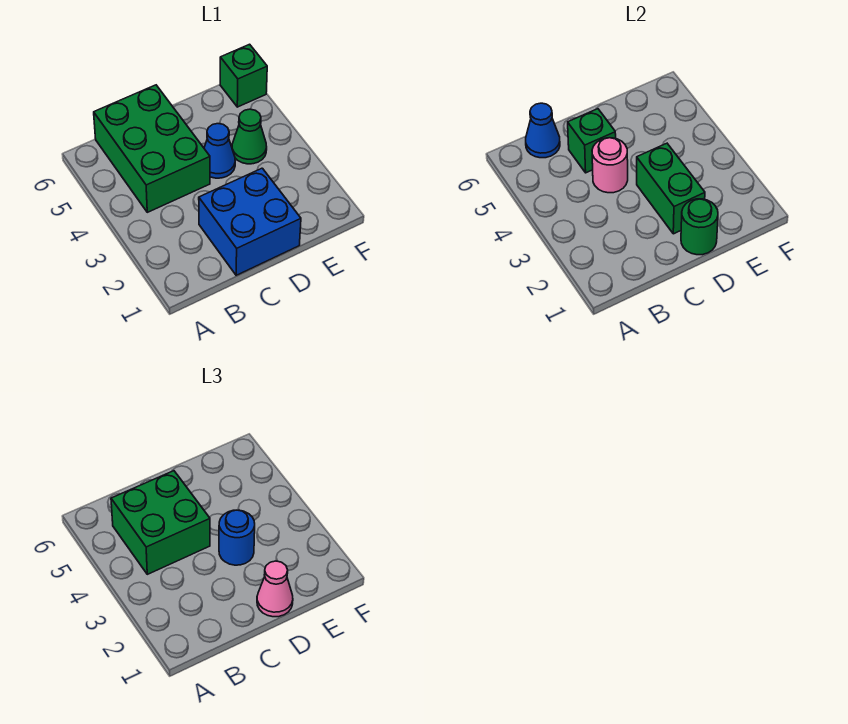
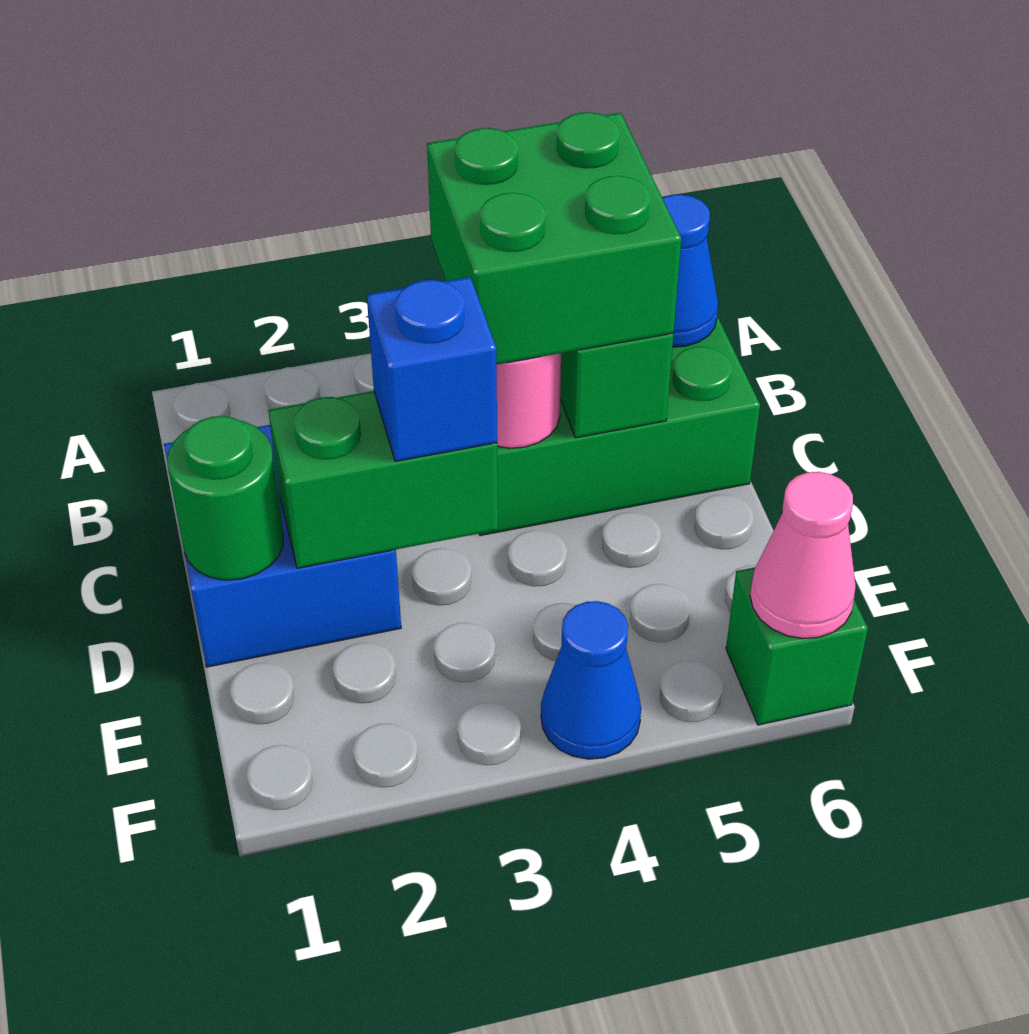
pink 1x1 cone [257,561,293,617] -> pink 1x1 cone moved to [750,472,856,639]
blue 1x1 round brick [219,510,255,565] -> blue 1x1 brick [367,277,497,461]
blue 1x1 cone [204,124,235,178] -> blue 1x1 cone moved to [541,601,641,759]
green 1x1 cone [232,109,267,164] -> none

